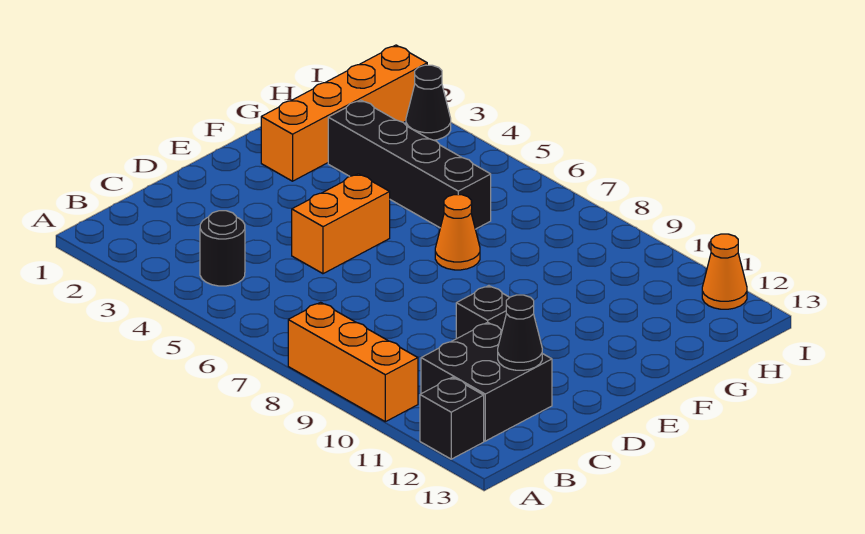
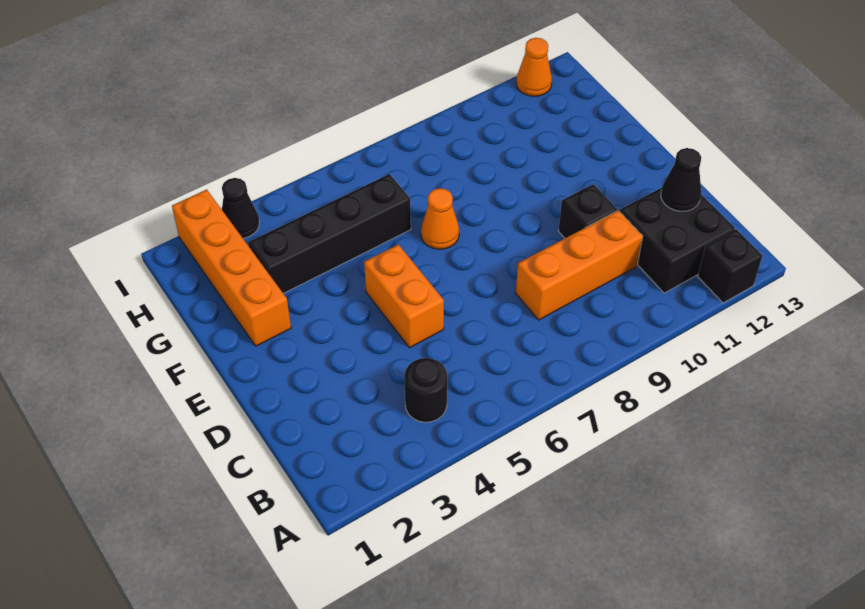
orange 1x3 brick [288,302,418,422] -> orange 1x3 brick moved to [516,211,643,320]

